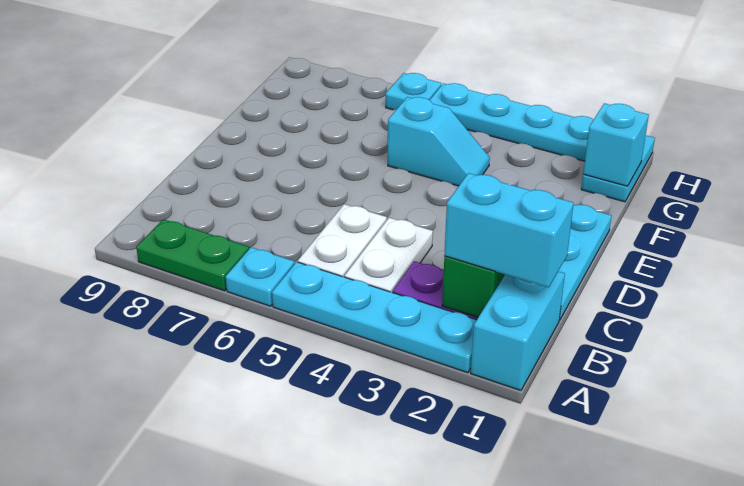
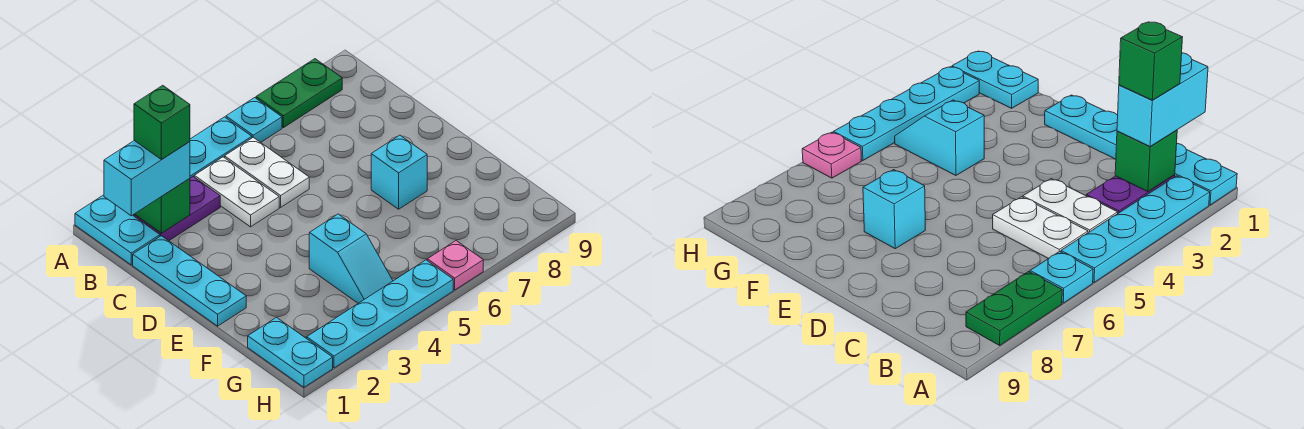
cyan 1x2 brick [471,271,565,390] -> cyan 1x2 plate [75,195,160,265]
none -> green 1x1 brick [134,85,190,160]
cyan 1x2 slope [388,97,490,186] -> cyan 1x2 slope turned to [309,214,393,303]
cyan 1x1 brick [583,103,649,186] -> cyan 1x1 brick moved to [371,135,427,209]
cyan 1x1 plate [386,73,441,110] -> pink 1x1 plate [427,241,483,290]

